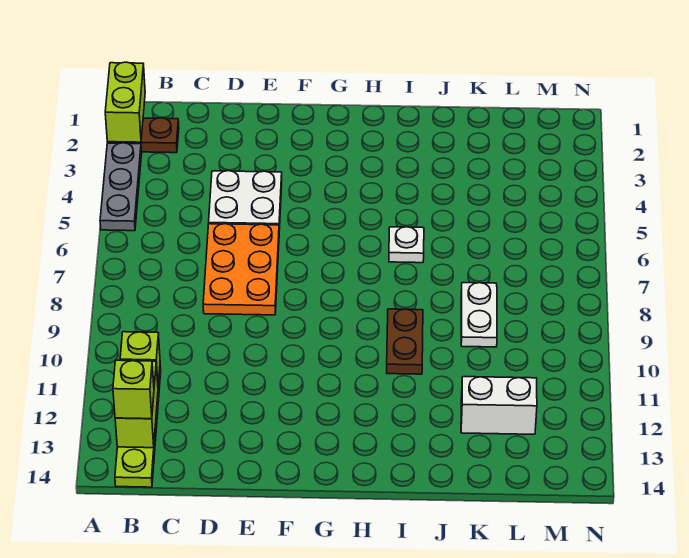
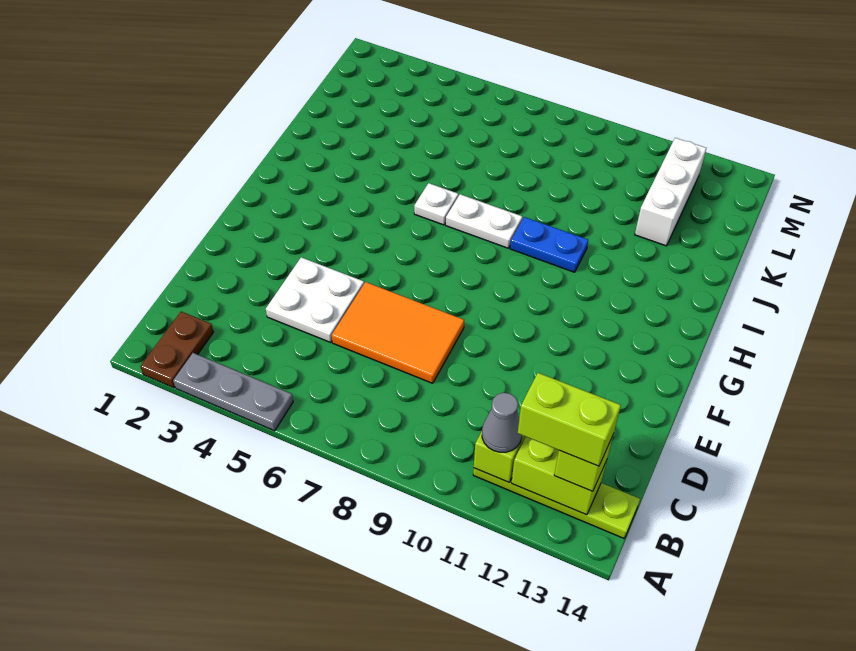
lime 1x2 brick [105,62,145,142] -> lime 1x2 brick moved to [518,373,621,466]
none -> grey 1x1 cone [482,393,522,452]
orange 2x3 plate [203,224,279,315] -> orange 2x3 tile [332,282,464,383]
brown 1x2 plate [387,309,423,374] -> blue 1x2 plate [510,217,588,272]
white 1x2 plate [461,283,497,347] -> white 1x2 plate moved to [446,194,522,248]
white 1x2 brick [461,377,537,434] -> white 1x3 brick [635,138,706,246]

